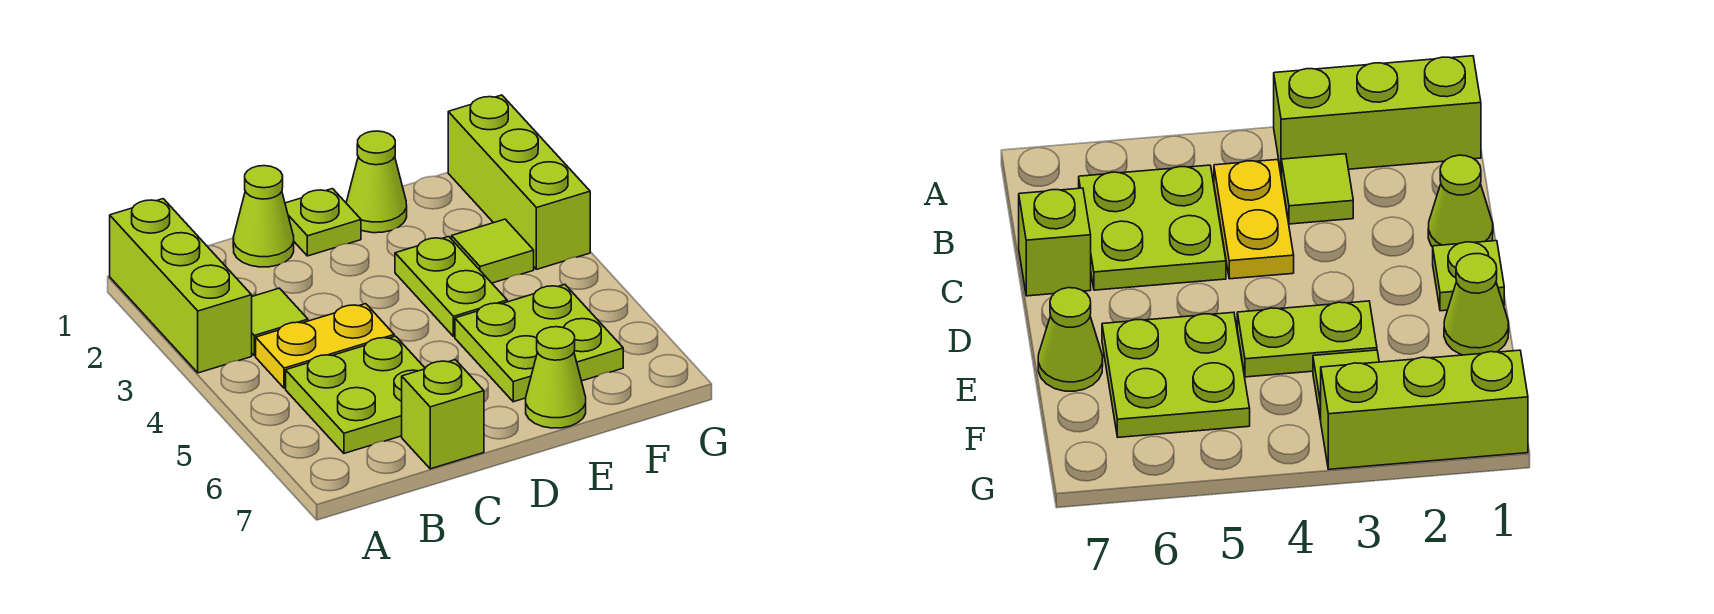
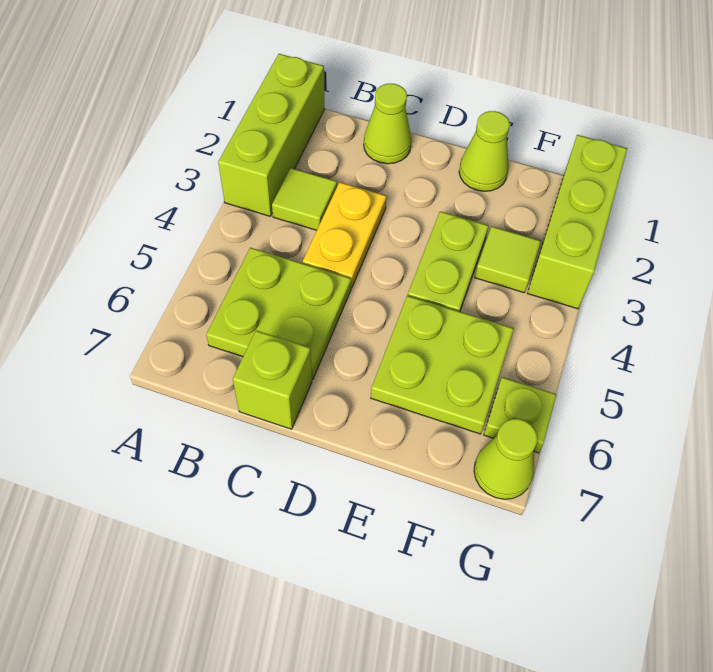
yellow 1x2 plate [256,304,394,388] -> yellow 1x2 plate turned to [303,182,387,288]
lime 1x1 plate [285,189,361,256] -> lime 1x1 plate moved to [484,377,557,453]
lime 1x1 cone [526,327,586,428] -> lime 1x1 cone moved to [474,419,537,499]

